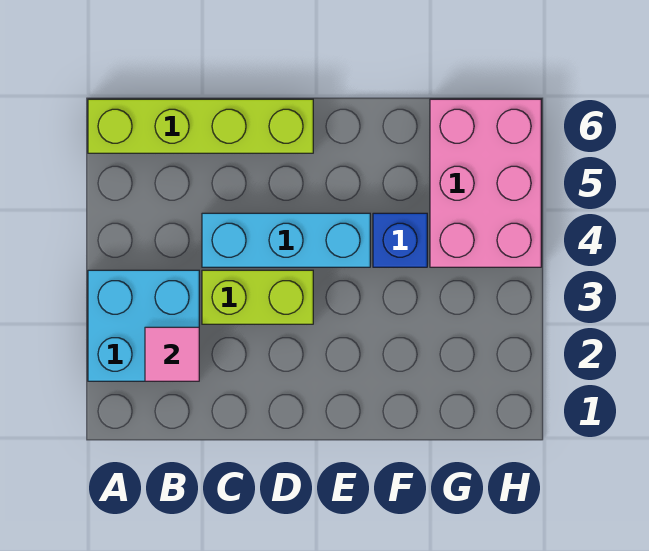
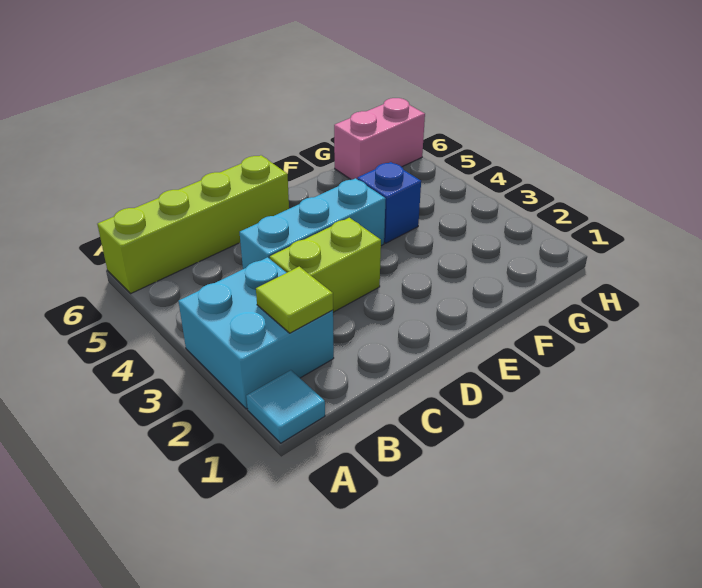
none -> cyan 1x1 tile [246,370,325,443]
pink 1x1 tile [145,327,199,381] -> lime 1x1 tile [256,267,333,333]
pink 2x3 brick [430,99,541,267] -> pink 1x2 brick [334,98,425,180]

